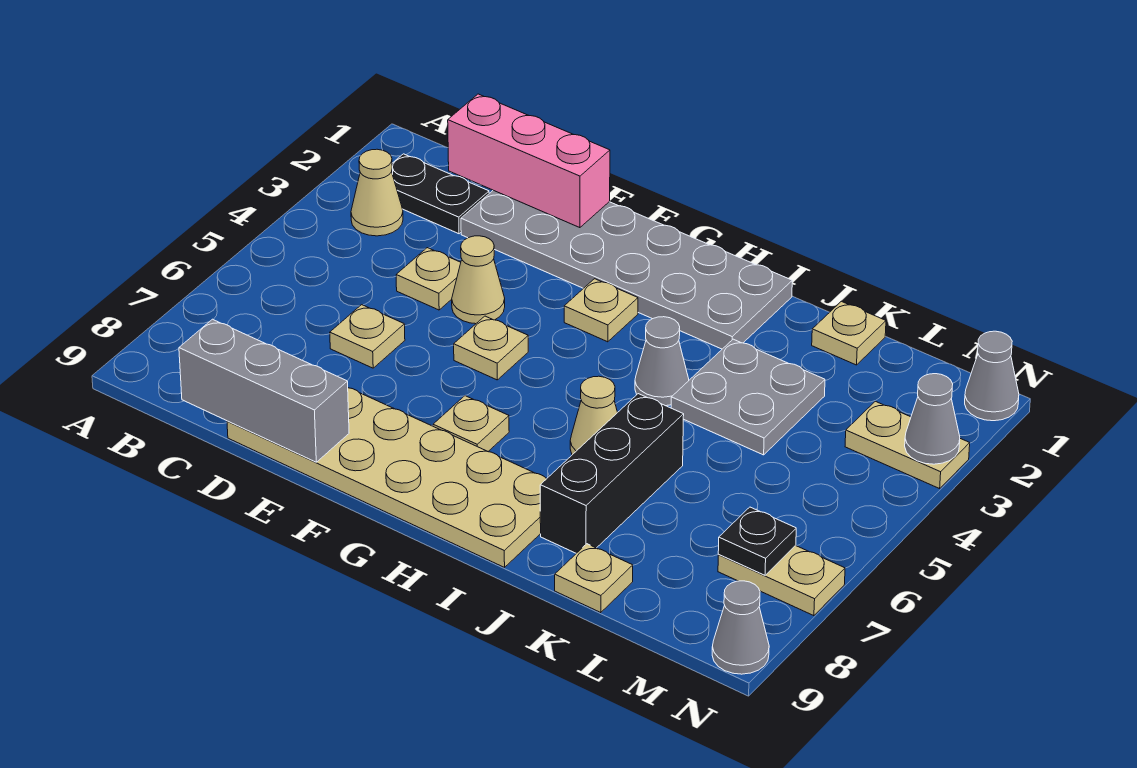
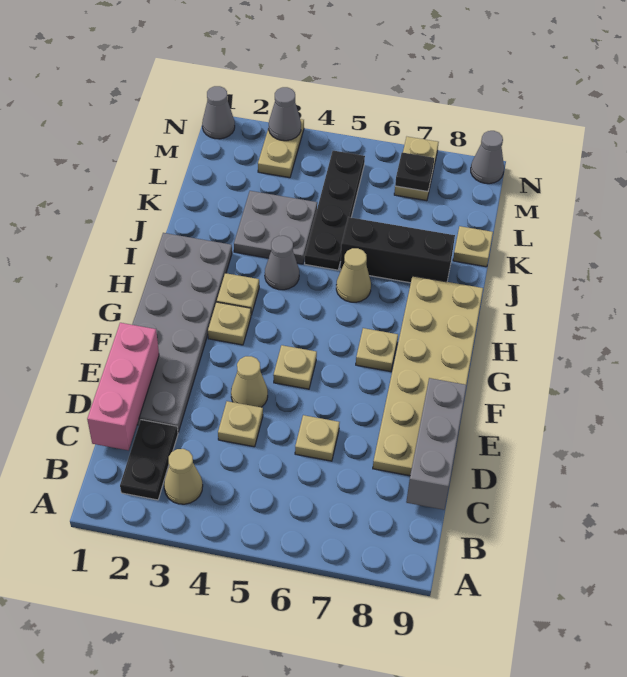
none -> black 1x4 plate [305,151,365,270]
tan 1x1 plate [812,301,886,365] -> tan 1x1 plate moved to [217,273,259,315]

